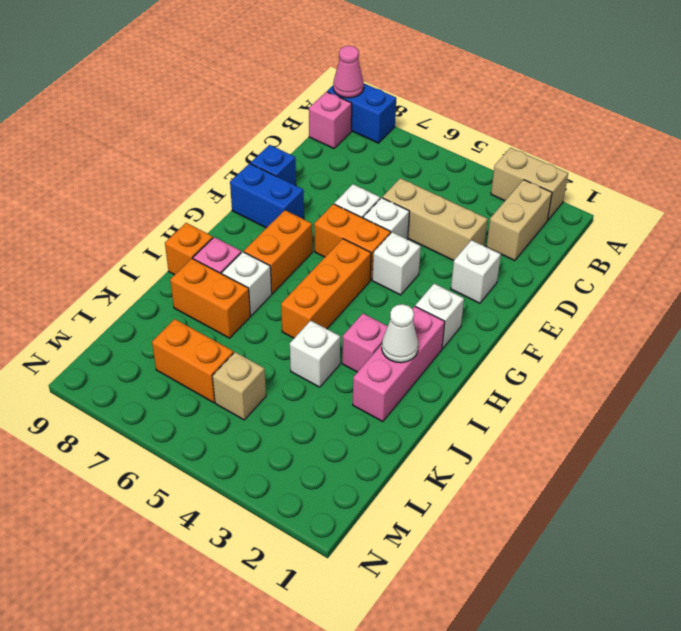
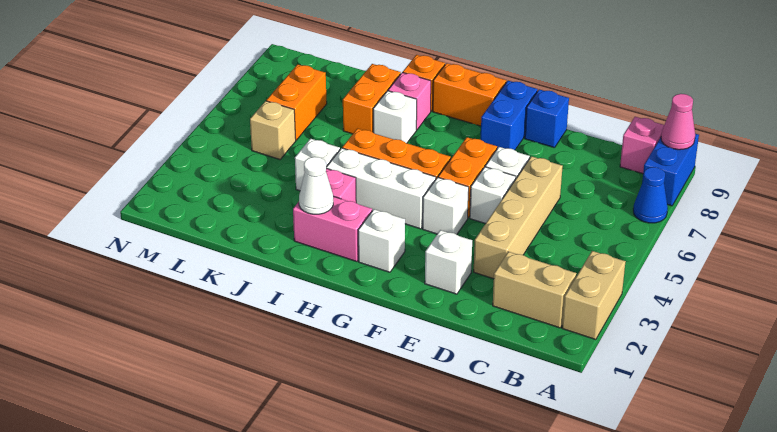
none -> blue 1x1 cone [633,167,668,223]
tan 1x3 brick [382,178,488,261] -> tan 1x4 brick [474,156,563,279]
none -> white 1x3 brick [326,148,436,229]
orange 1x2 brick [244,210,312,293] -> orange 1x2 brick moved to [433,63,506,126]
pink 1x3 brick [353,306,445,422] -> pink 1x2 brick [293,196,372,262]

